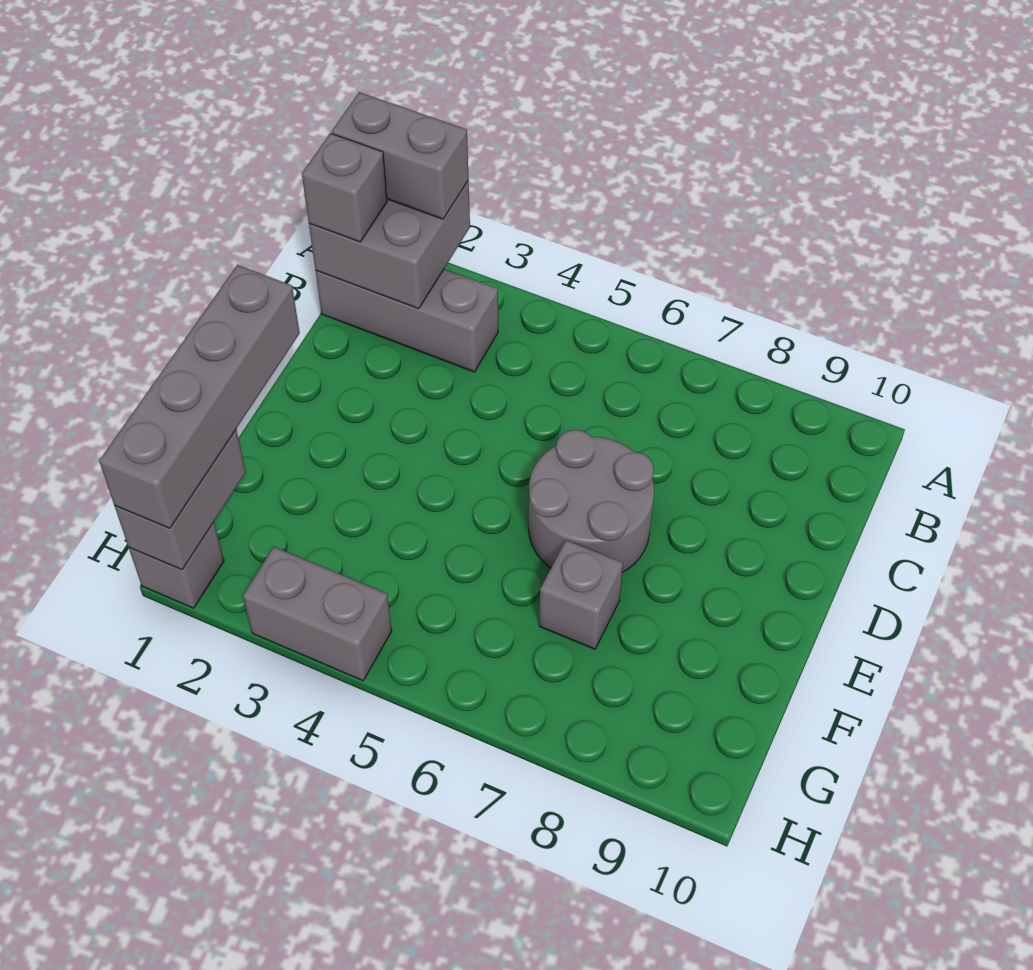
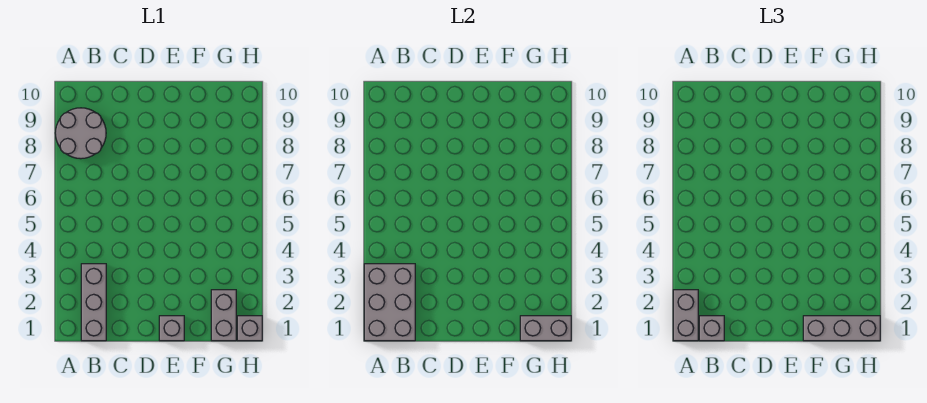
grey 2x2 brick [309,180,470,309] -> grey 2x3 brick [364,264,415,341]
grey 2x2 round brick [529,430,654,573] -> grey 2x2 round brick moved to [55,108,106,159]
grey 1x4 brick [99,265,300,528] -> grey 1x3 brick [803,316,880,341]
grey 1x1 brick [539,540,623,649] -> grey 1x1 brick moved to [159,316,184,341]
grey 1x2 brick [243,547,392,681] -> grey 1x2 brick moved to [211,290,236,341]

